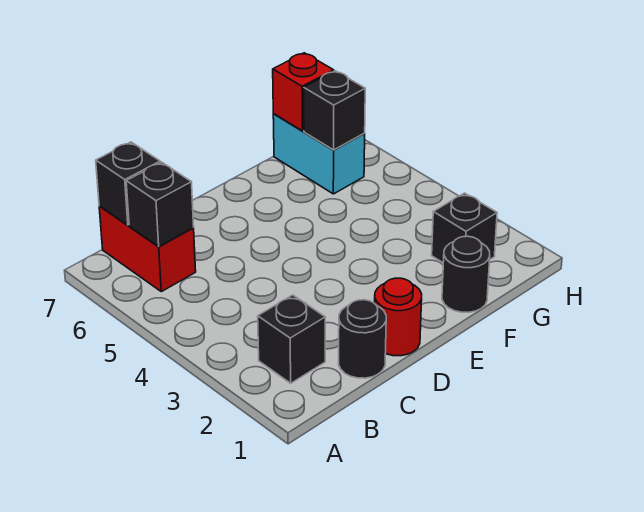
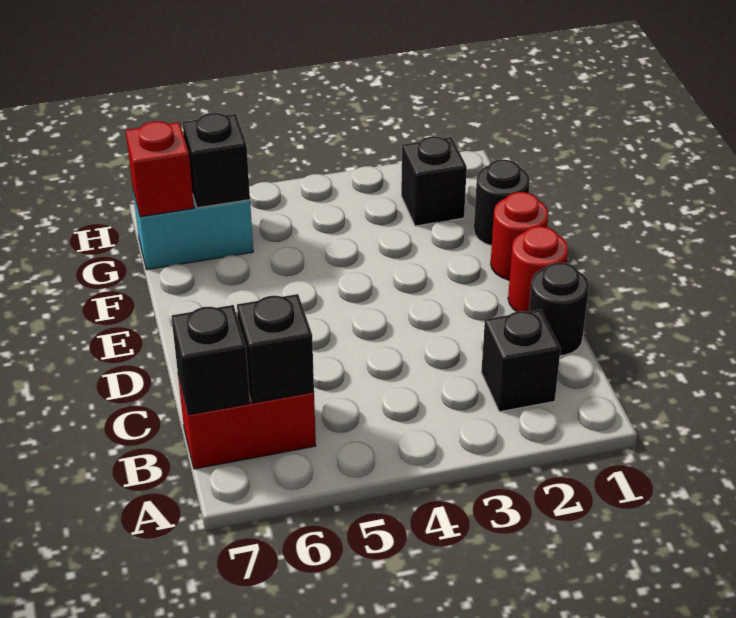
none -> red 1x1 round brick [491,192,549,280]

